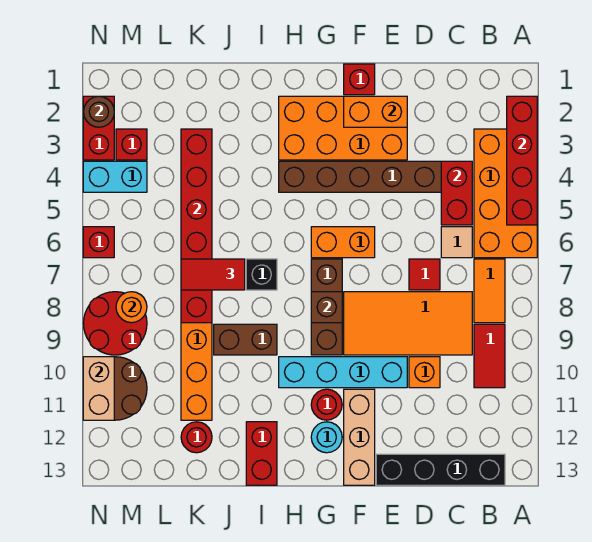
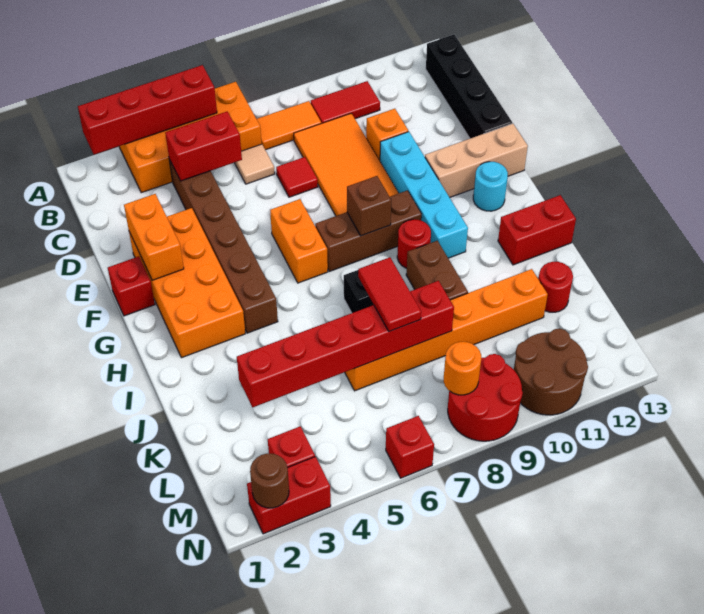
red 1x1 round brick [311,389,342,420] -> red 1x1 round brick moved to [397,219,431,268]
cyan 1x2 brick [83,161,147,192] -> none
tan 1x2 brick [83,357,114,420] -> none

